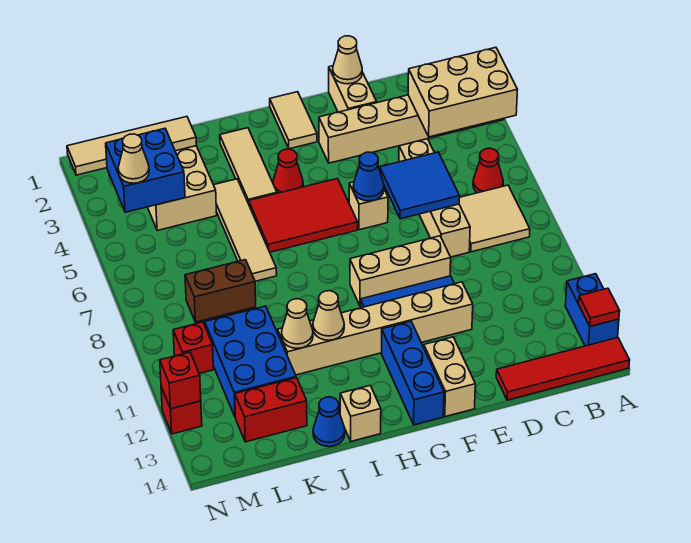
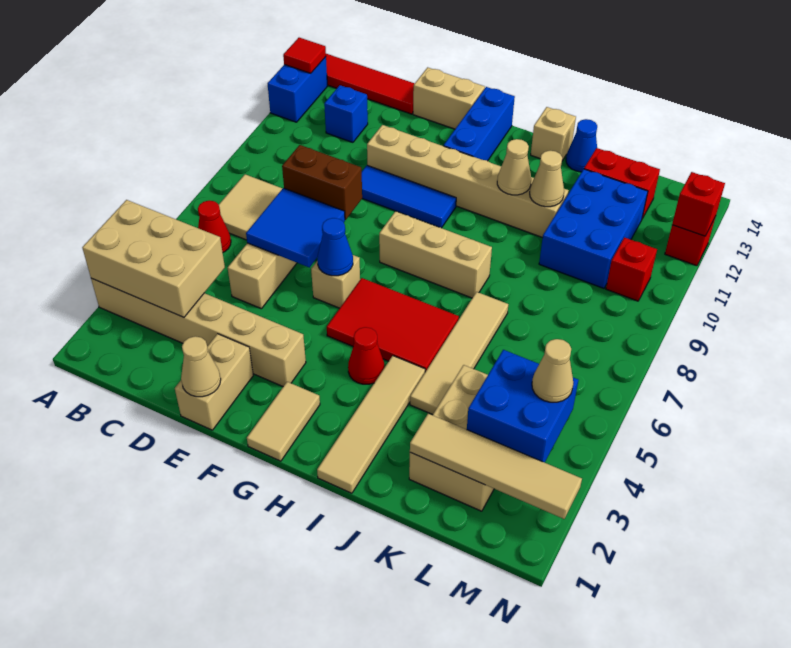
none -> blue 1x1 brick [324,85,368,142]
tan 1x3 brick [350,236,451,305] -> tan 1x3 brick moved to [379,211,492,298]
tan 1x2 brick [424,337,475,417] -> tan 1x2 brick turned to [413,67,485,129]
tan 1x3 tile [220,128,277,204] -> tan 1x4 tile [317,356,425,493]
brown 1x2 brick [185,260,256,322] -> brown 1x2 brick moved to [282,145,362,220]

